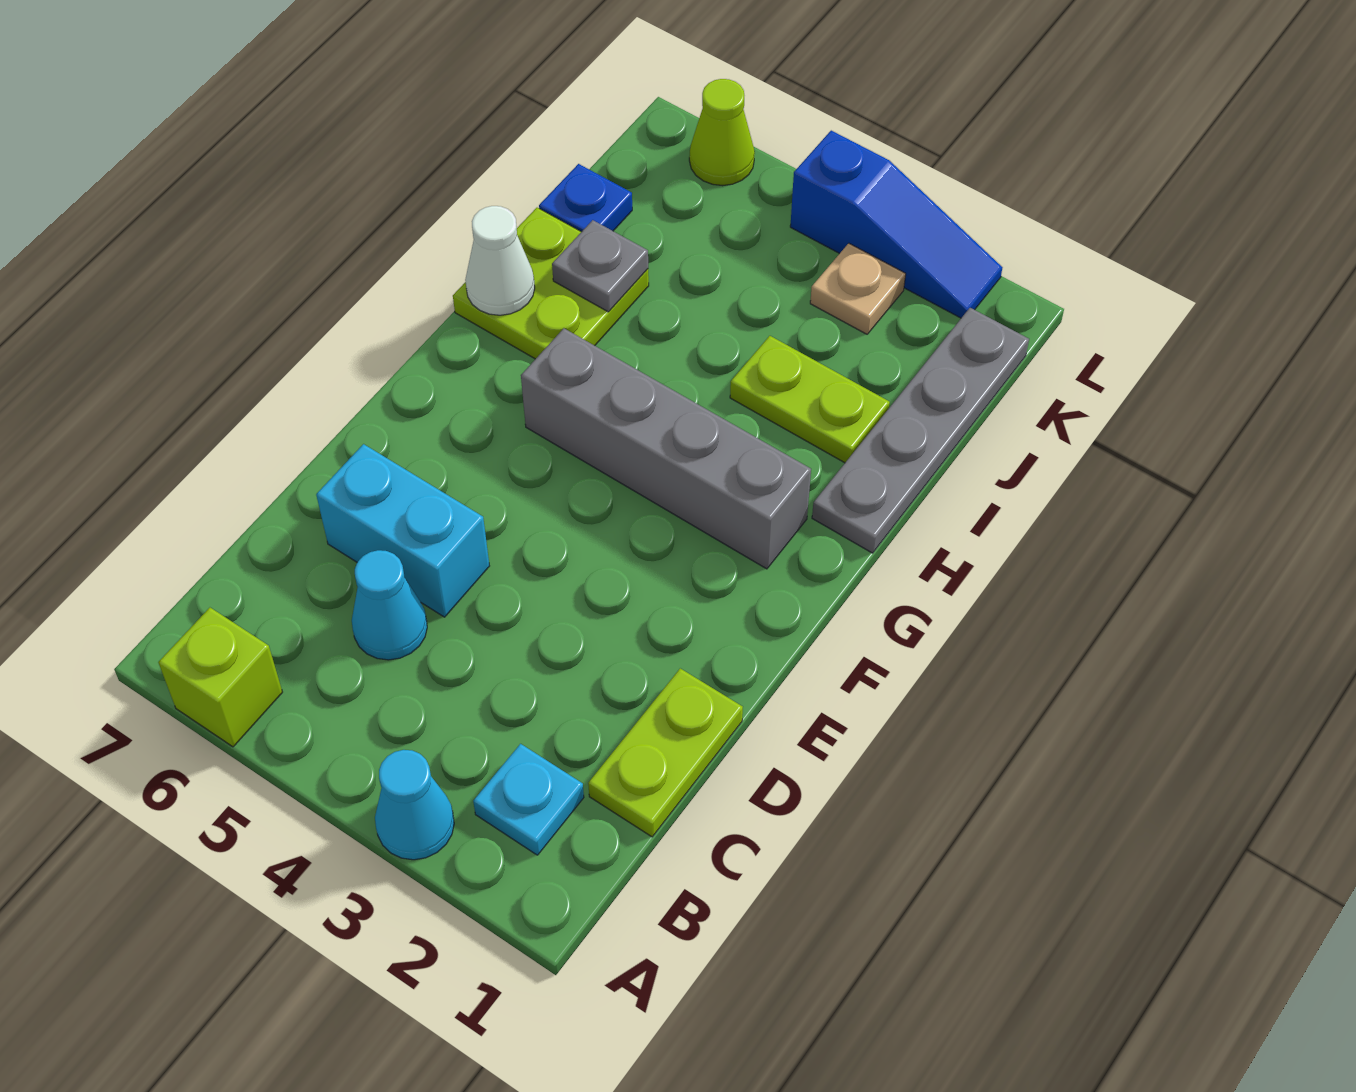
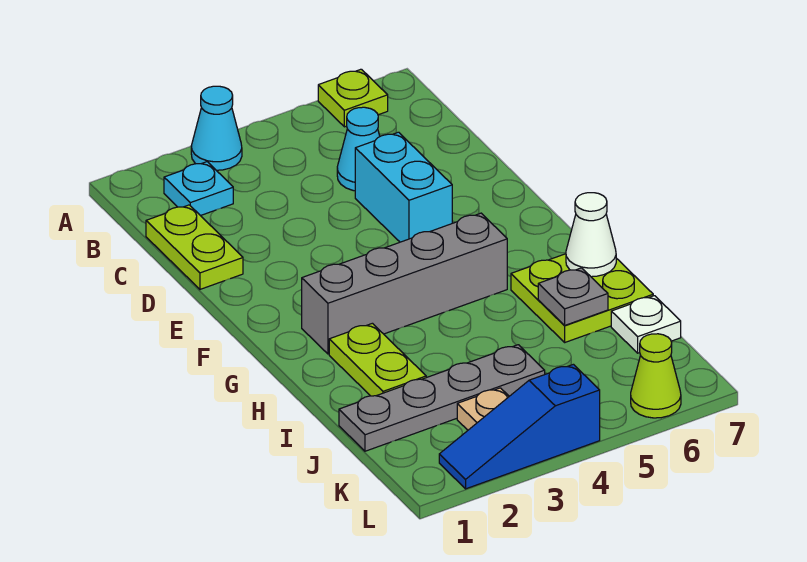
lime 1x1 brick [158,608,282,747] -> lime 1x1 plate [318,69,388,127]
cyan 1x2 brick [316,444,489,617] -> cyan 1x2 brick turned to [355,132,452,242]
grey 1x4 plate [812,308,1029,553] -> grey 1x4 plate turned to [339,345,545,451]
lime 1x2 plate [730,336,890,463] -> lime 1x2 plate turned to [329,323,426,396]
blue 1x1 plate [539,164,632,232] -> white 1x1 plate [611,296,681,353]

